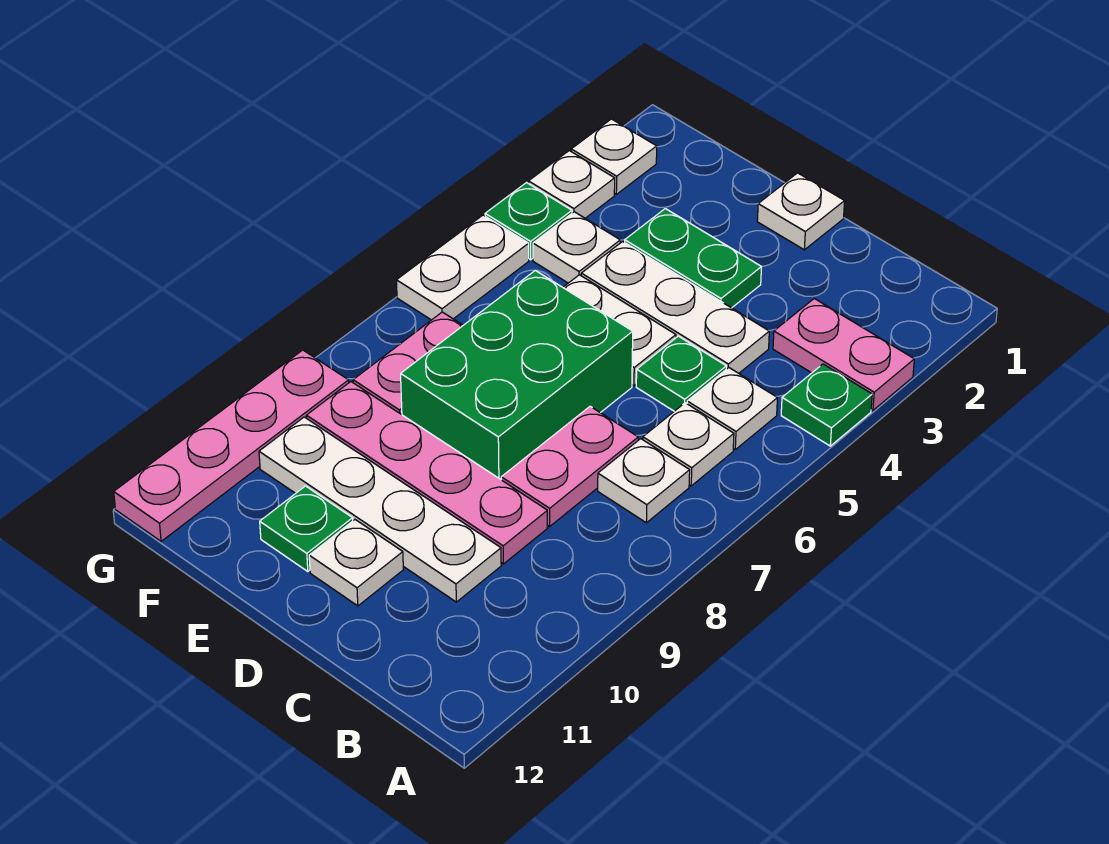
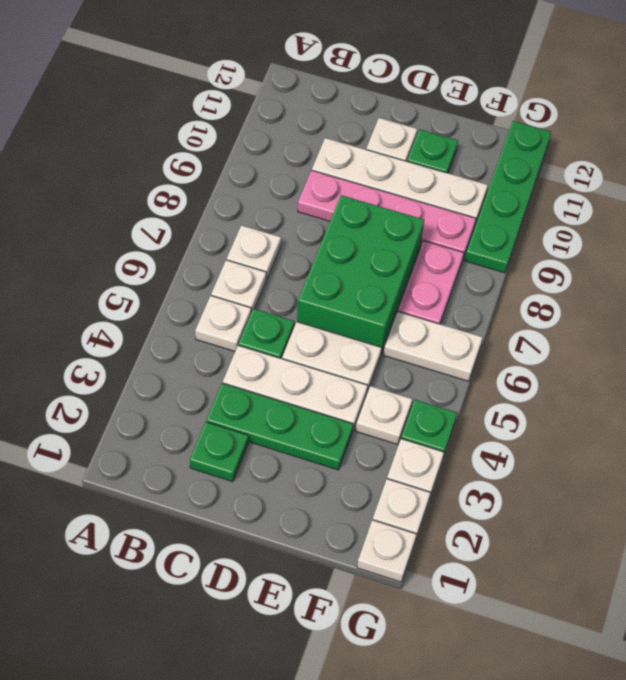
pink 1x2 plate [773,299,914,410] -> none
green 1x1 plate [781,364,872,446] -> green 1x1 plate moved to [190,422,248,482]
pink 1x2 plate [501,406,638,526] -> none
white 1x1 plate [757,173,845,250] -> white 1x1 plate moved to [357,520,417,582]
green 1x2 plate [625,209,761,308] -> green 1x3 plate [207,383,353,470]
white 1x2 plate [396,215,529,320] -> white 1x2 plate turned to [383,311,483,381]
pink 1x4 plate [114,350,349,541] -> green 1x4 plate [465,121,551,273]

